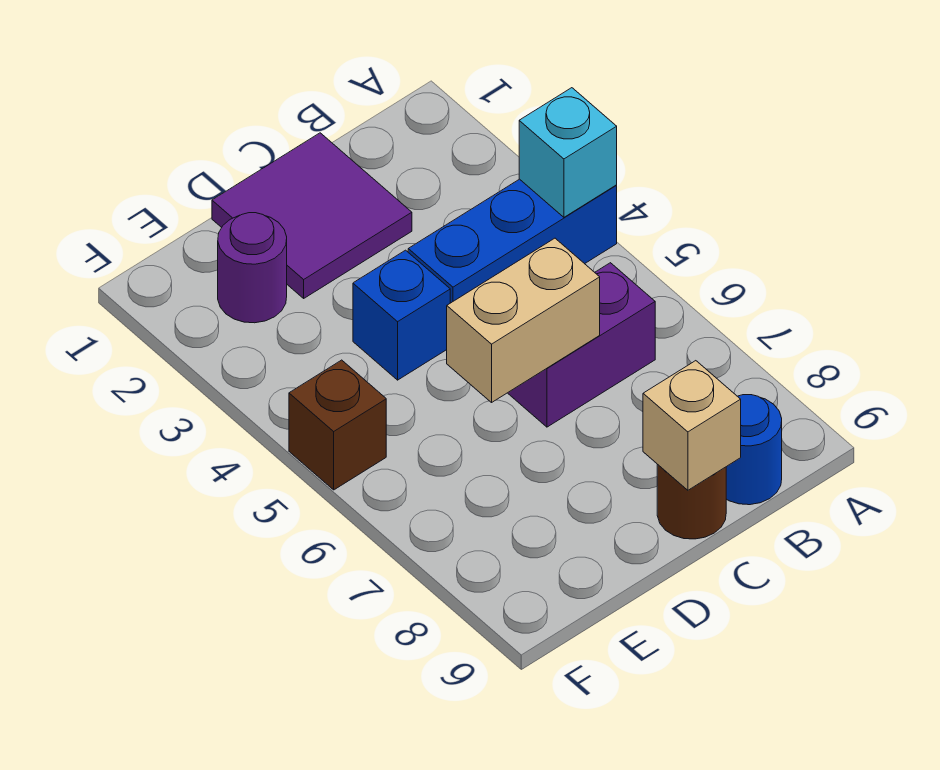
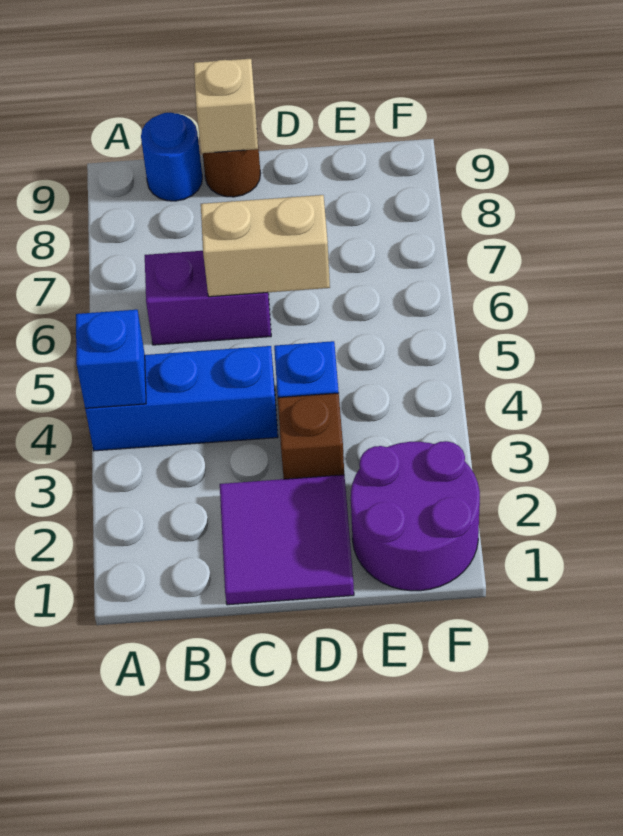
cyan 1x1 brick [519,88,617,217] -> blue 1x1 brick [76,310,146,408]
purple 1x1 round brick [218,213,287,323] -> purple 2x2 round brick [351,441,480,591]
brown 1x1 brick [289,360,386,490] -> brown 1x1 brick moved to [278,393,344,479]

